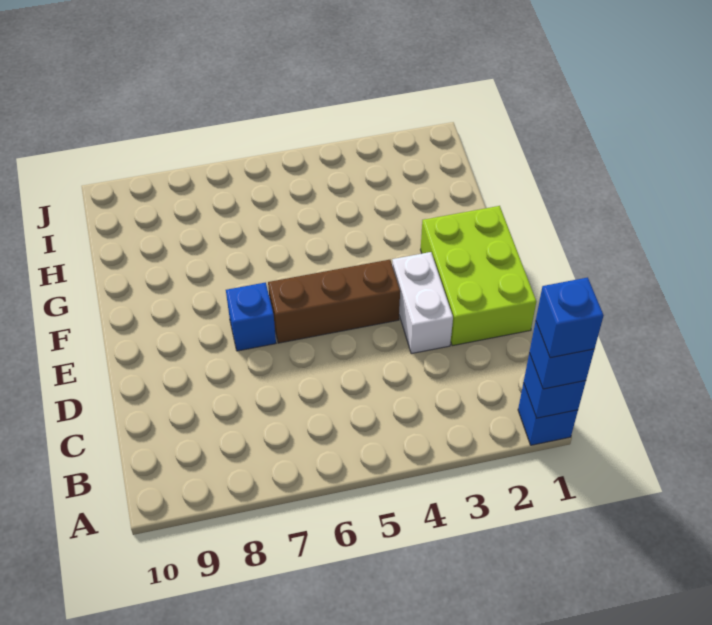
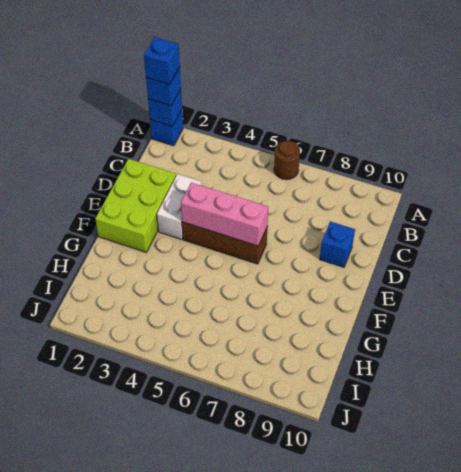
none -> brown 1x1 round brick [274,141,300,180]
none -> pink 1x3 brick [181,183,268,246]
blue 1x1 brick [226,282,276,351] -> blue 1x1 brick moved to [320,221,355,267]

